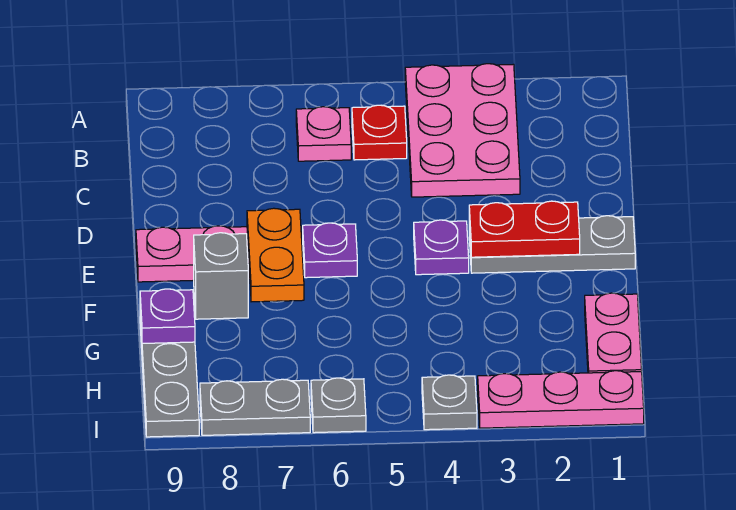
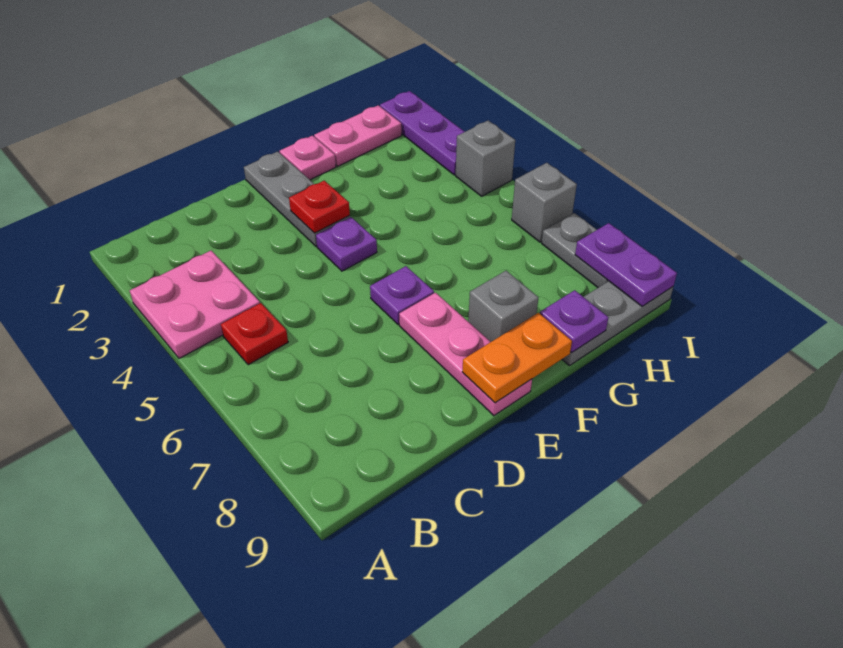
pink 2x3 plate [405,64,520,197] -> pink 2x2 plate [130,251,260,358]
pink 1x1 plate [296,107,351,161] -> pink 1x1 plate moved to [280,136,336,180]
red 1x2 plate [469,201,580,257] -> red 1x1 plate [289,181,350,233]
orange 1x2 plate [247,208,304,302] -> orange 1x2 plate moved to [462,313,572,403]
pink 1x3 plate [478,371,644,428] -> purple 1x3 plate [380,91,464,175]
grey 1x1 plate [422,375,477,430] -> grey 1x1 brick [456,121,515,196]
grey 1x1 plate [311,378,366,433] -> grey 1x1 brick [512,163,577,242]
none -> purple 1x2 plate [575,223,677,306]

